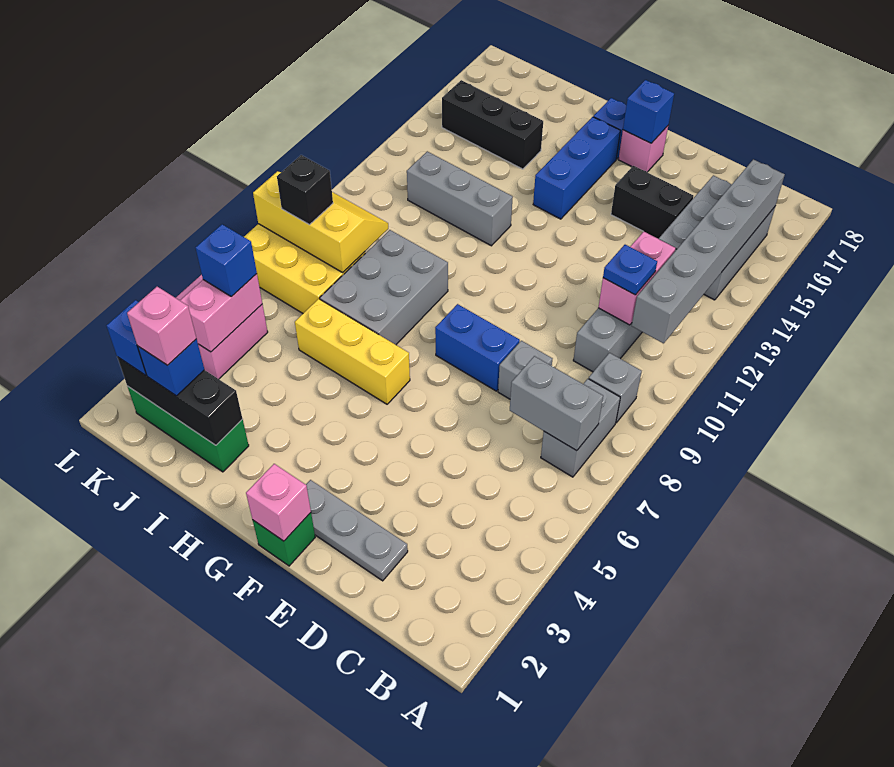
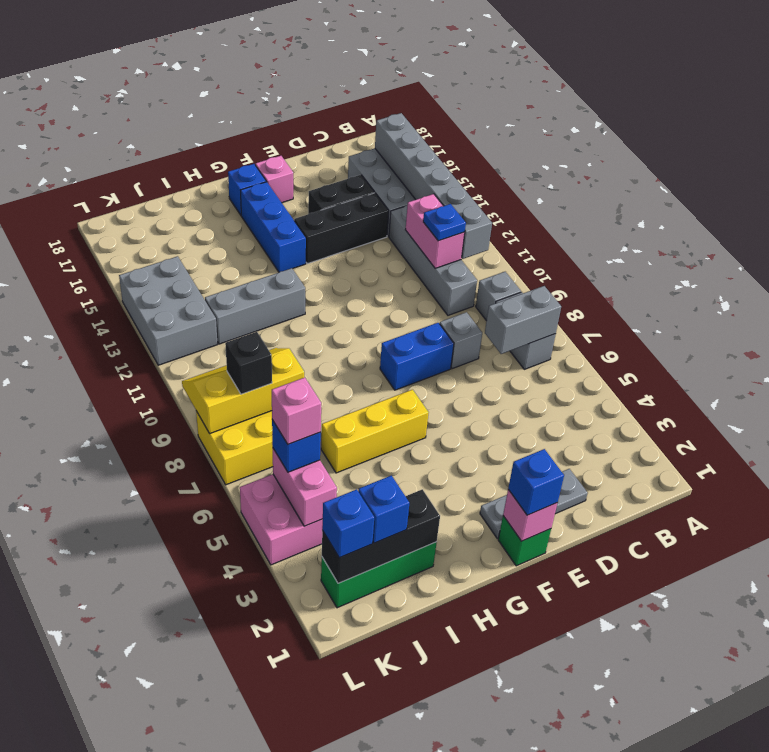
blue 1x1 brick [623,80,674,143] -> blue 1x1 brick moved to [508,449,564,515]
grey 2x3 brick [320,230,448,345] -> grey 2x3 brick moved to [119,256,218,365]
black 1x3 brick [442,80,543,169] -> black 1x3 brick moved to [294,193,389,264]
pink 1x1 brick [127,287,196,365] -> pink 1x1 brick moved to [272,377,321,444]

